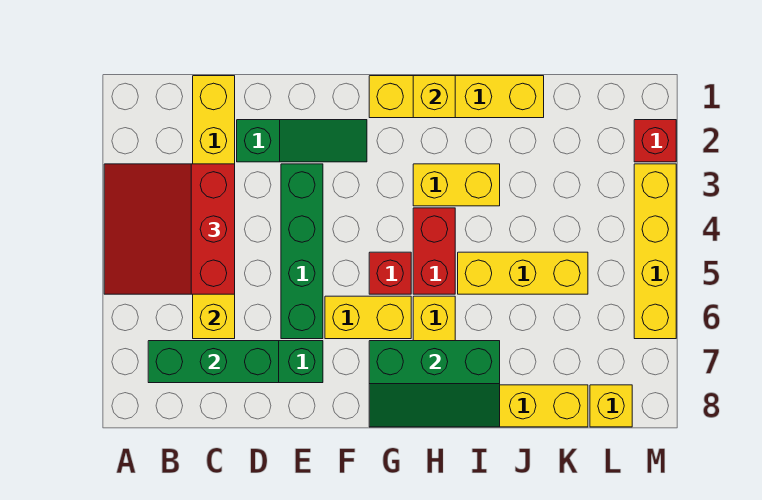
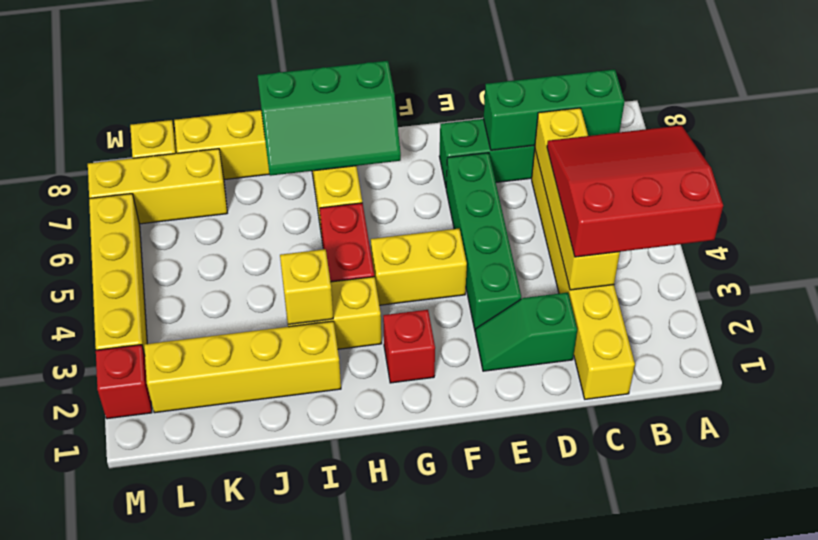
red 3x3 slope [104,164,235,294] -> red 3x3 slope turned to [547,125,723,257]
green 1x3 slope [237,120,367,162] -> green 1x2 slope [476,293,577,371]
yellow 1x2 brick [325,296,411,339] -> yellow 1x2 brick moved to [371,229,467,305]
yellow 1x4 brick [369,76,544,118] -> yellow 1x4 brick moved to [144,321,341,413]
red 1x1 brick [369,252,411,294] -> red 1x1 brick moved to [383,310,435,383]
green 2x3 slope [369,341,500,427] -> green 2x3 slope turned to [258,61,401,176]
yellow 1x1 brick [413,76,455,118] -> yellow 1x1 brick moved to [280,249,333,324]
yellow 1x3 brick [458,252,588,294] -> yellow 1x3 brick moved to [88,149,227,224]

